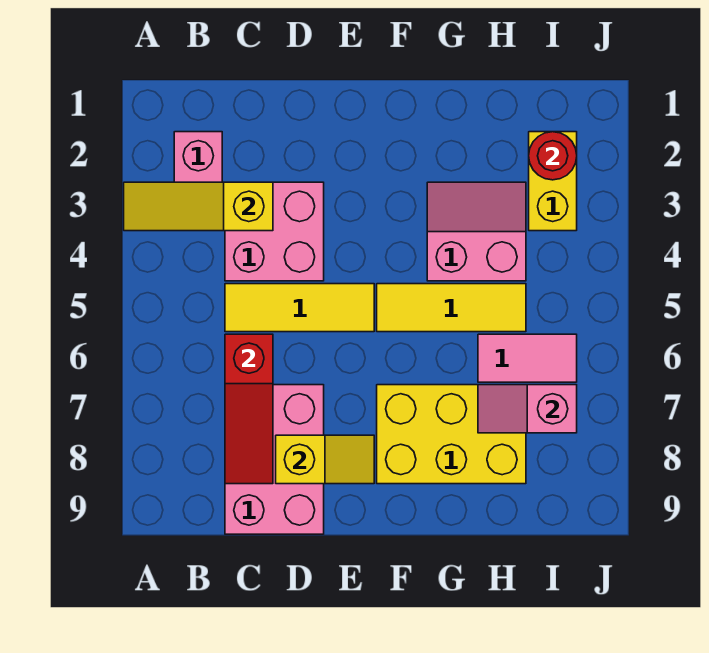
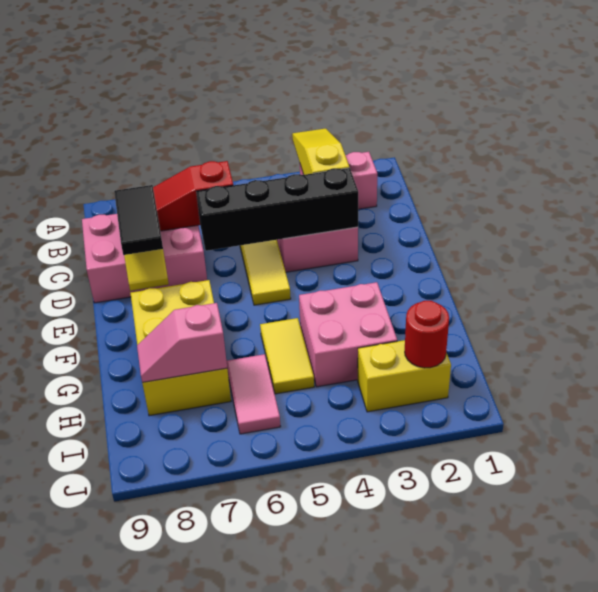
none -> black 1x4 brick [196,168,358,251]
none -> black 1x2 tile [114,185,163,255]
yellow 1x3 tile [377,284,526,332] -> yellow 1x2 tile [260,318,314,394]
pink 2x2 slope [427,182,526,281] -> pink 2x2 brick [299,282,397,387]
pink 1x2 slope [478,385,577,433] -> pink 1x2 slope turned to [137,303,227,383]

